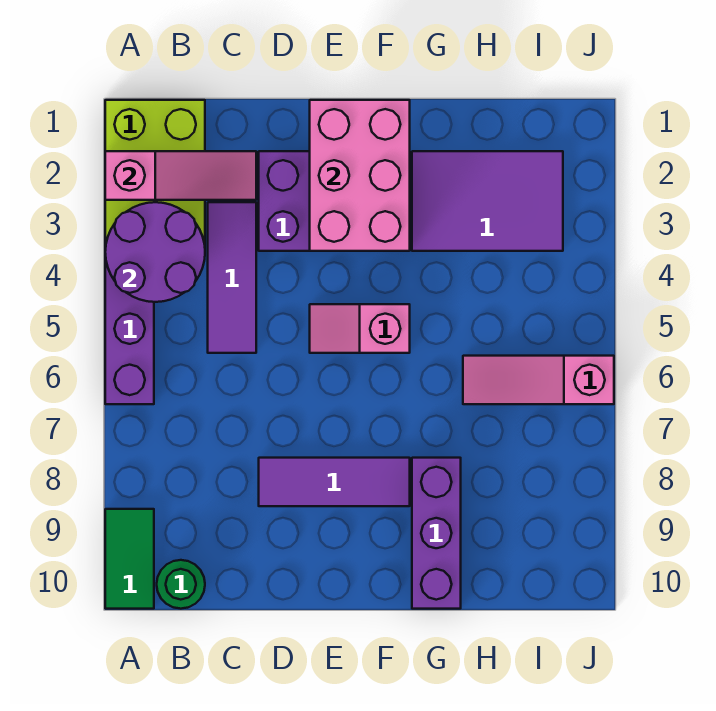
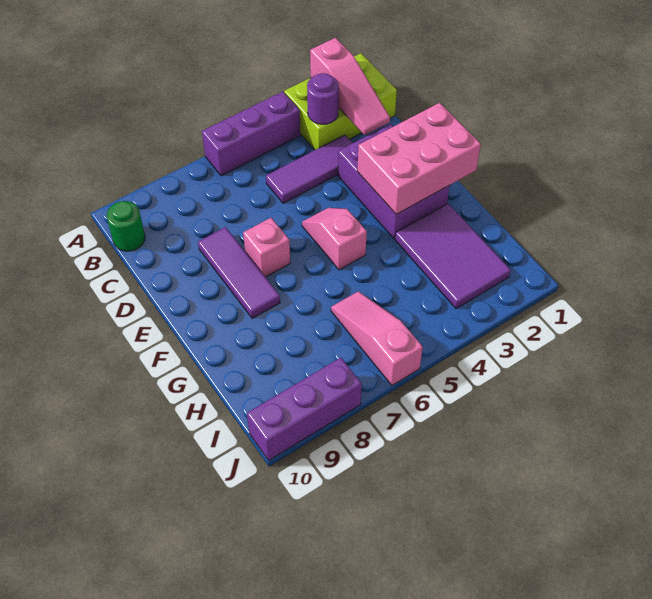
purple 2x2 round brick [105,202,205,302] -> purple 1x1 round brick [307,73,339,124]
green 1x2 tile [105,509,154,609] -> none
none -> pink 1x1 brick [243,218,290,277]
purple 1x3 brick [412,458,461,609] -> purple 1x3 brick moved to [247,358,362,460]

